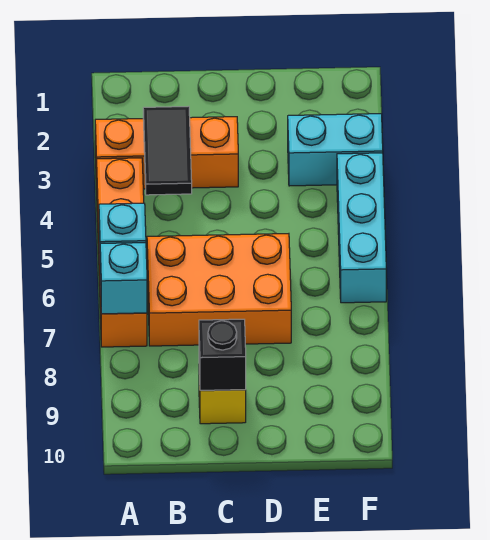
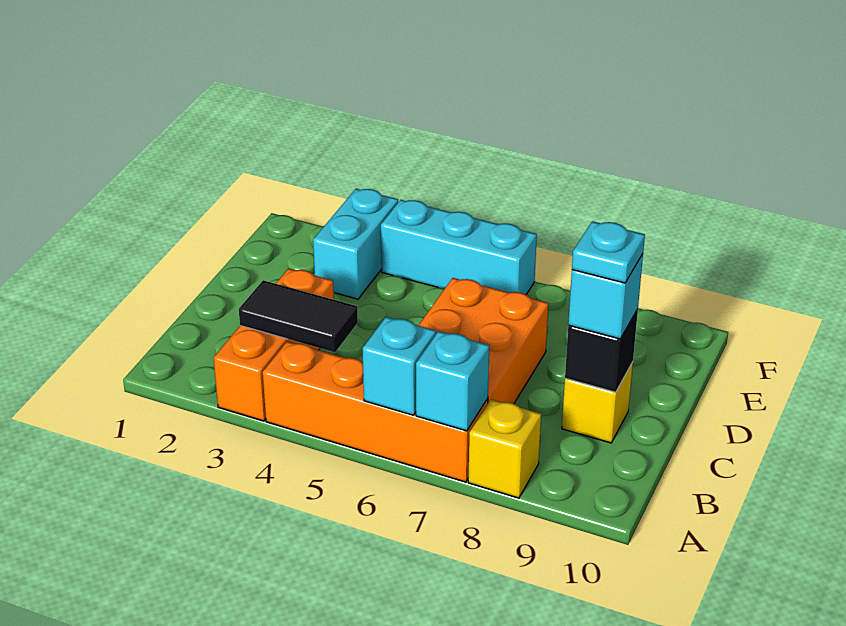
none -> yellow 1x1 brick [468,399,541,498]
none -> cyan 1x1 brick [568,254,643,339]
none -> cyan 1x1 plate [572,221,645,283]

